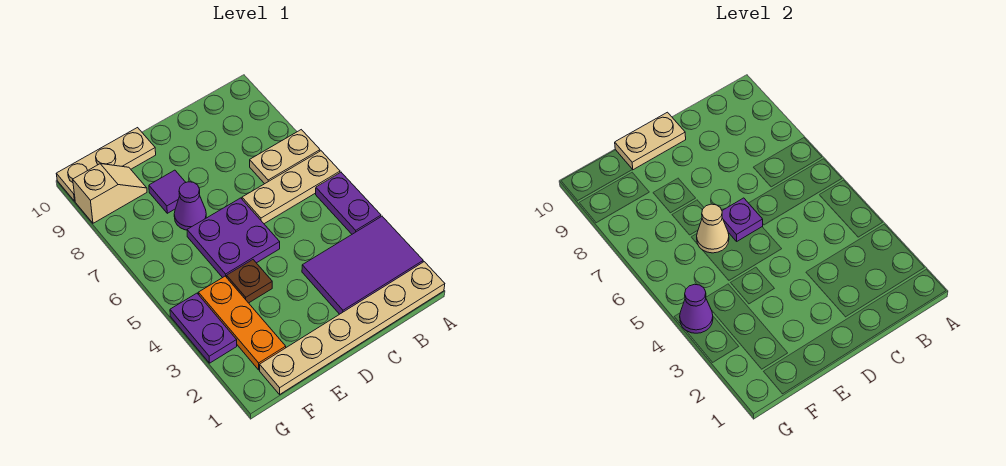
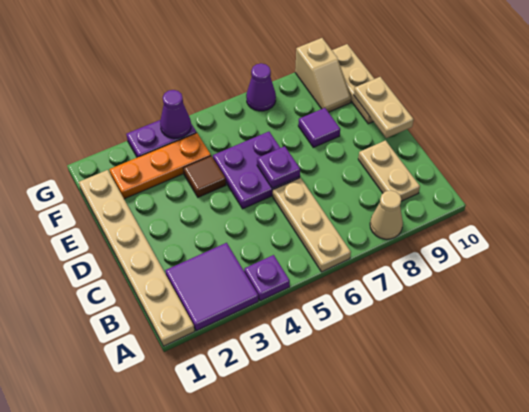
purple 2x3 tile [302,217,423,314] -> purple 2x2 tile [165,243,258,331]
purple 1x2 plate [316,172,381,234] -> purple 1x1 plate [244,255,290,301]
tan 1x2 plate [250,130,320,184] -> tan 1x2 plate moved to [358,140,420,201]
brown 1x1 plate [227,260,272,303] -> brown 1x1 tile [183,156,226,197]
tan 1x1 cone [697,204,729,253] -> tan 1x1 cone moved to [370,191,403,239]
purple 1x1 cone [174,182,206,230] -> purple 1x1 cone moved to [246,63,276,111]

